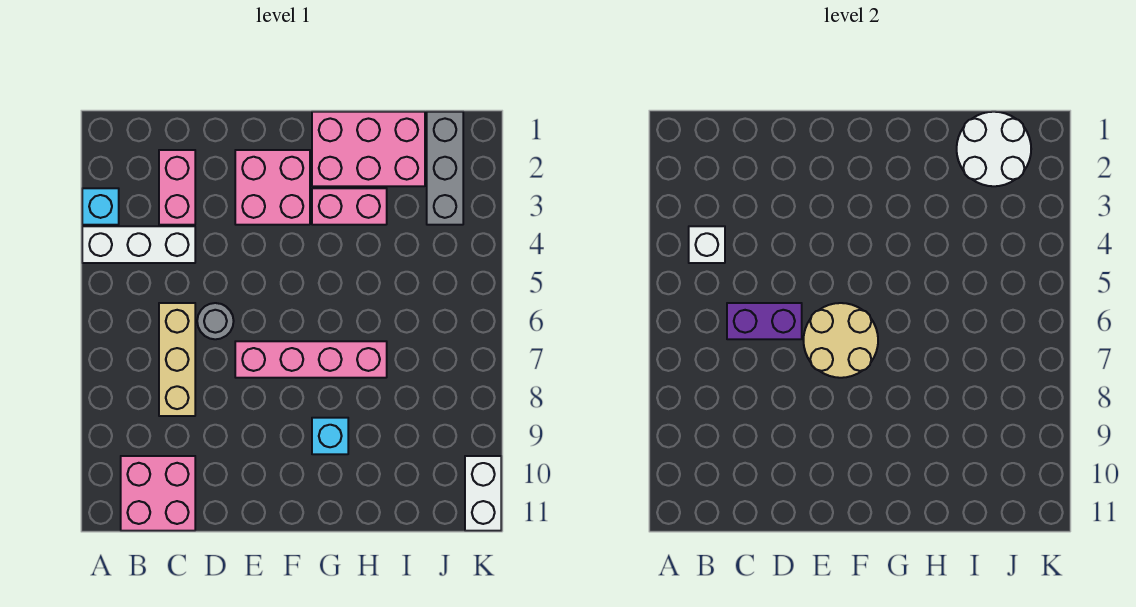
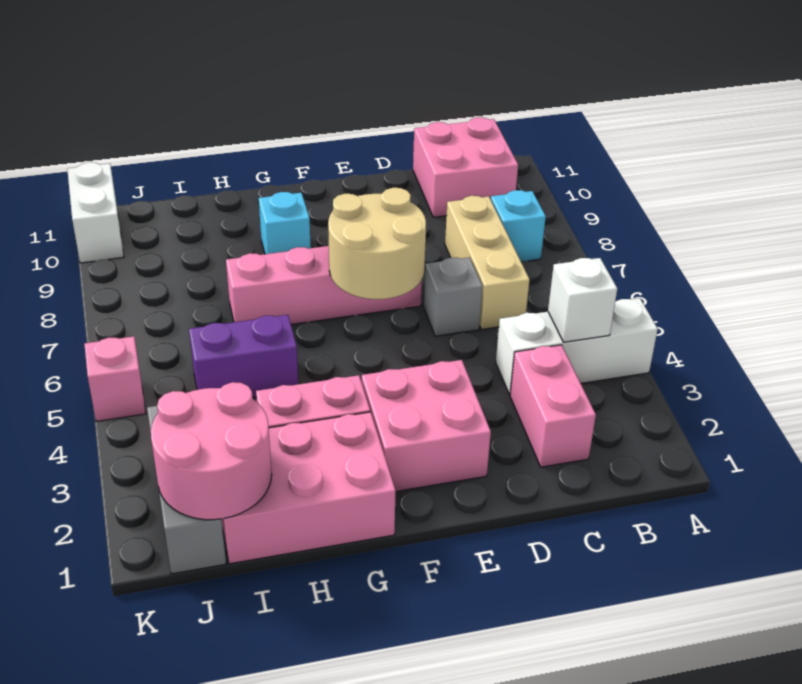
cyan 1x1 brick [82,188,119,225] -> cyan 1x1 brick moved to [491,190,546,262]
purple 1x2 brick [727,303,802,339] -> purple 1x2 brick moved to [189,315,298,398]
grey 1x1 round brick [197,303,234,339] -> grey 1x1 brick [424,257,483,336]
white 2x2 round brick [957,112,1031,186] -> pink 2x2 round brick [151,382,272,520]
none -> pink 1x1 brick [84,336,146,422]

